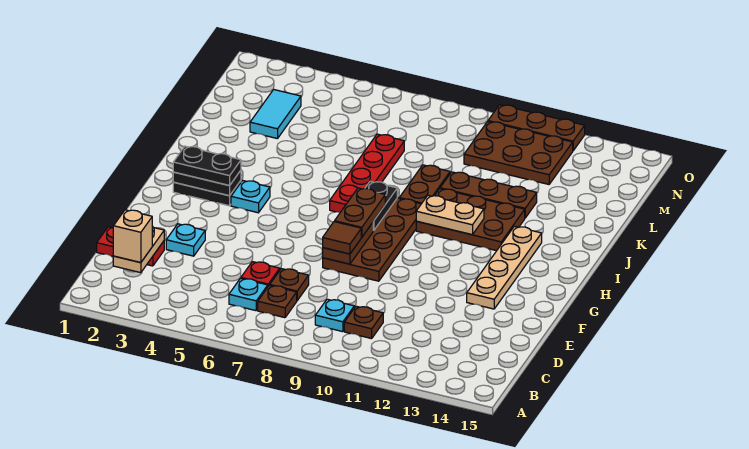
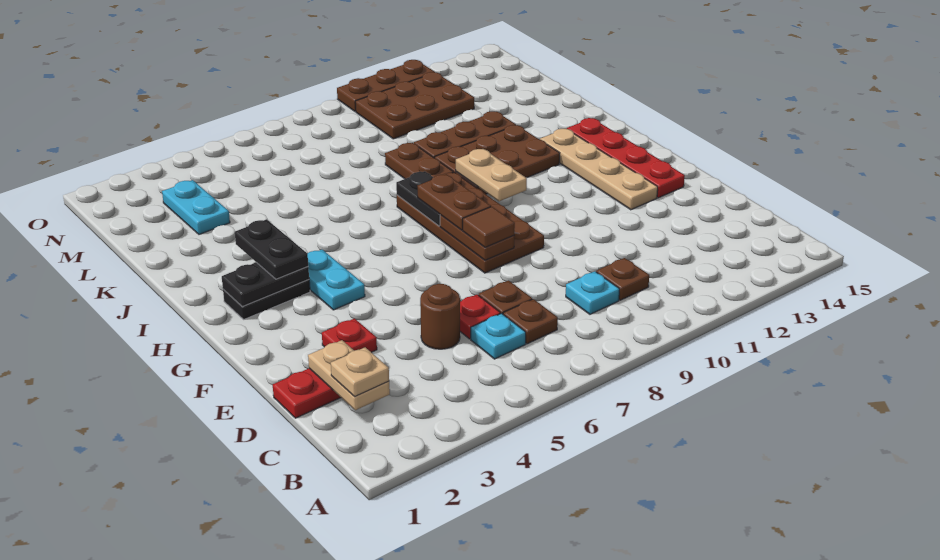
tan 1x1 brick [113,210,152,263] -> tan 1x1 plate [331,347,389,397]
none -> brown 1x1 round brick [420,284,460,349]
cyan 1x1 plate [166,224,205,256] -> red 1x1 plate [322,318,377,352]
black 1x2 plate [173,146,241,186] -> black 1x2 plate turned to [235,219,308,279]
cyan 1x1 plate [231,180,270,213] -> cyan 1x2 plate [307,250,365,310]
red 1x4 plate [330,134,404,212] -> red 1x4 plate moved to [567,118,685,198]
tan 1x2 plate [416,195,484,235] -> tan 1x2 plate turned to [456,149,527,201]
cyan 1x2 tile [250,90,301,139] -> cyan 1x2 plate [162,180,230,234]

